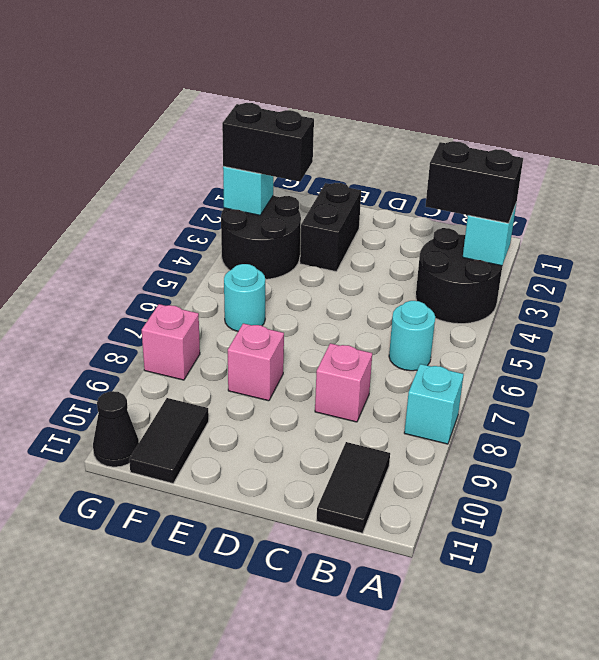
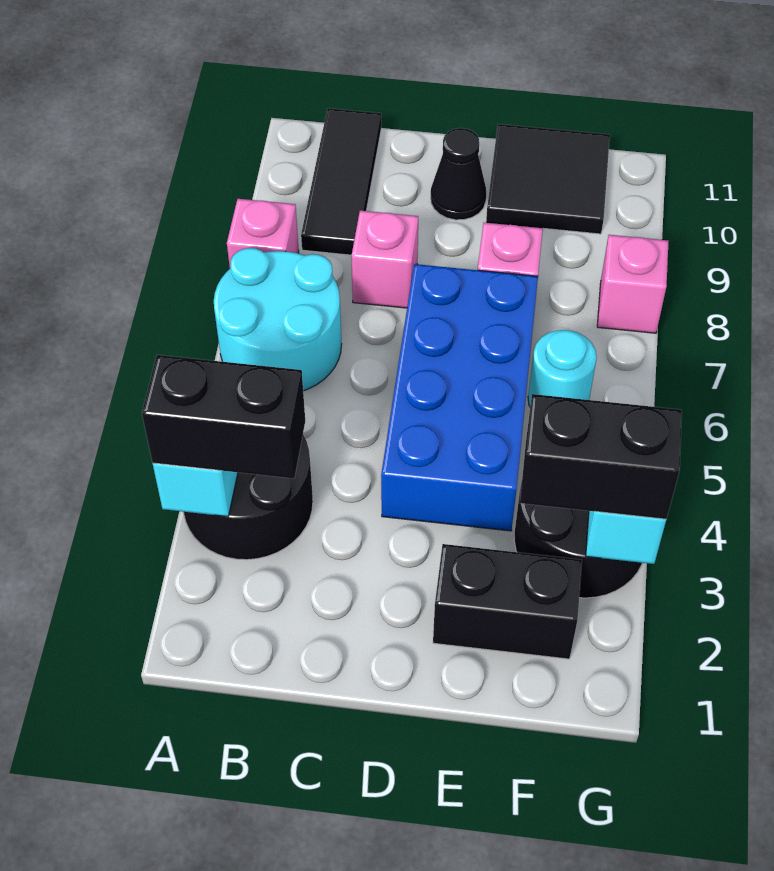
cyan 1x1 brick [404,364,464,444] -> pink 1x1 brick [227,199,299,268]
cyan 1x1 round brick [389,301,435,371] -> cyan 2x2 round brick [214,248,342,391]
black 1x2 tile [316,442,390,533] -> black 1x3 tile [301,108,381,255]
none -> blue 2x4 brick [381,264,538,531]
black 1x2 brick [300,183,361,272] -> black 1x2 brick turned to [433,544,582,659]
black 1x2 tile [129,398,209,483] -> black 2x2 tile [486,124,610,234]
black 1x1 cone [93,391,139,467] -> black 1x1 cone moved to [431,128,486,220]

